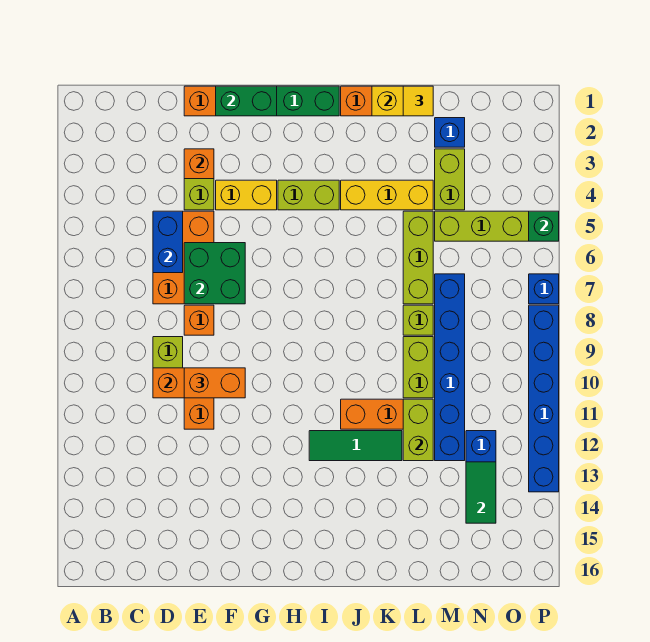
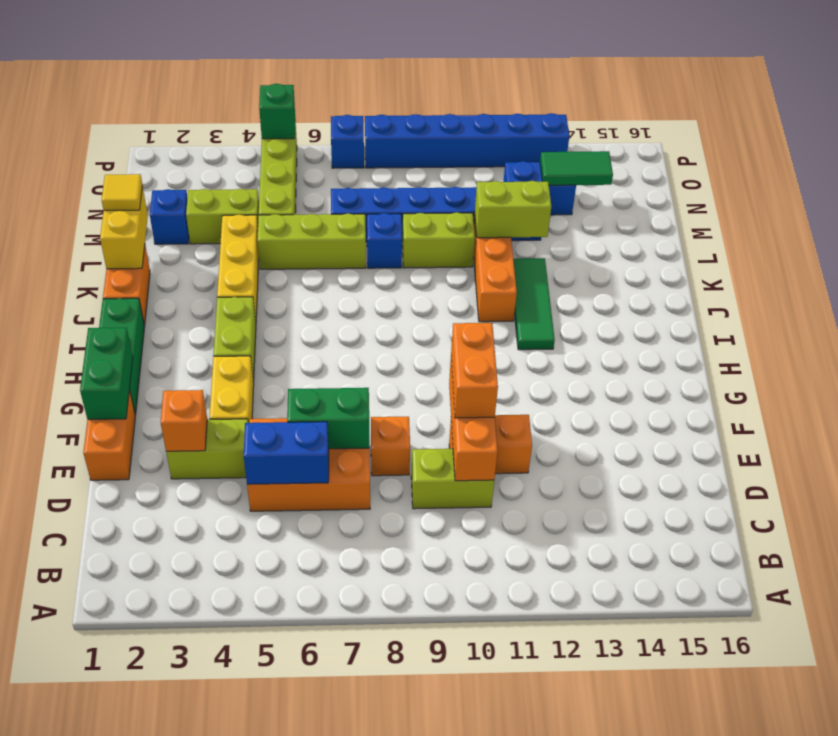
green 2x2 brick [184,243,245,304] -> green 1x2 brick [287,388,369,449]
lime 1x1 brick [403,305,433,335] -> blue 1x1 brick [367,213,402,268]

